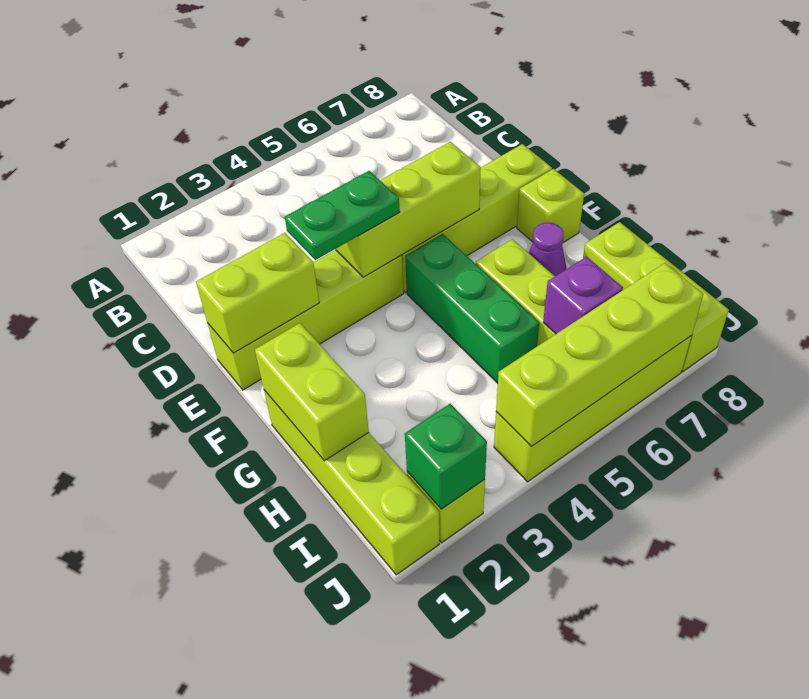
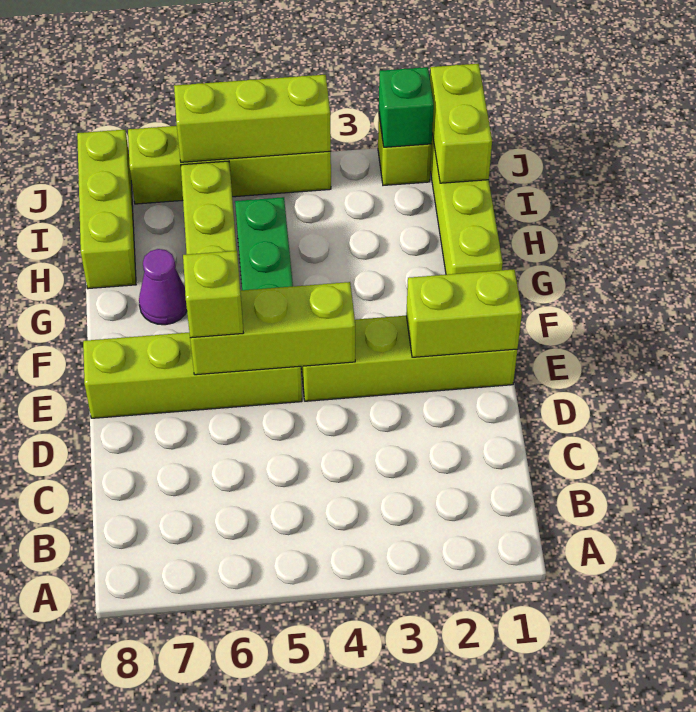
green 1x2 plate [285,171,400,260] -> none
lime 1x1 brick [517,169,584,243] -> lime 1x1 brick moved to [183,251,243,338]
lime 1x2 brick [255,323,369,461] -> lime 1x2 brick moved to [430,64,492,183]
purple 1x1 brick [543,257,623,334] -> none
lime 1x4 brick [496,263,703,446] -> lime 1x3 brick [174,75,331,162]

